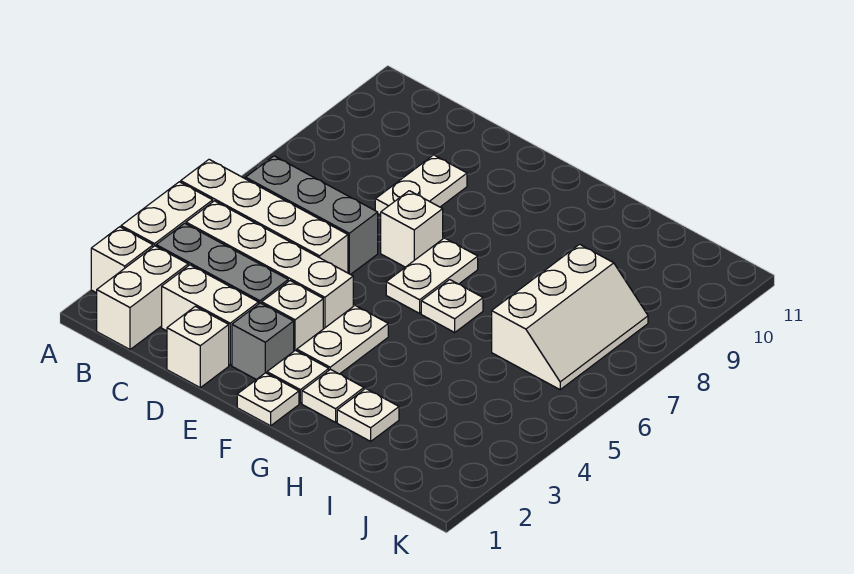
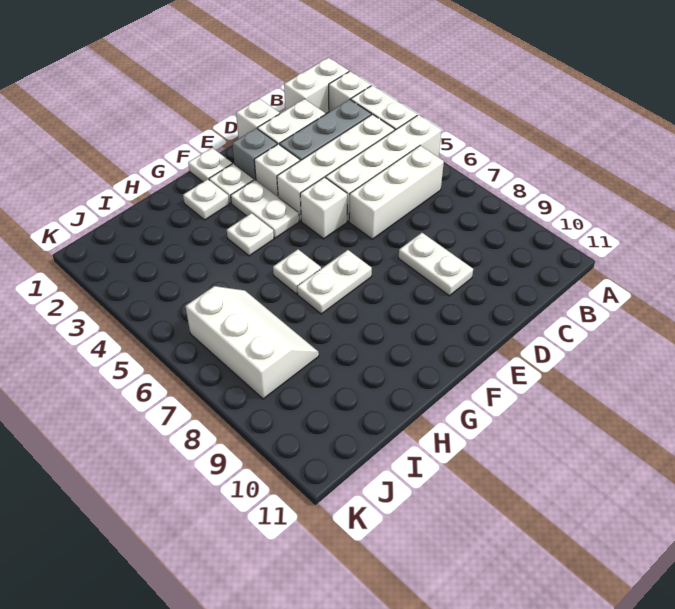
white 1x2 brick [97,246,188,349] -> white 1x2 brick turned to [284,58,349,114]
grey 1x3 brick [246,156,378,275] -> white 1x3 brick [349,146,444,239]
white 1x1 brick [381,191,443,267] -> white 1x1 brick moved to [300,177,347,239]
white 1x2 plate [386,238,478,313] -> white 1x2 plate turned to [297,250,372,314]
white 1x1 plate [337,388,399,441] -> white 1x1 plate moved to [227,213,274,256]
white 2x3 slope [492,244,648,390] -> white 2x3 slope turned to [186,286,319,399]

